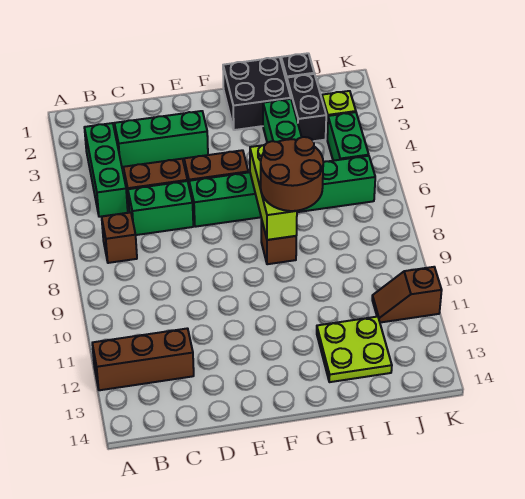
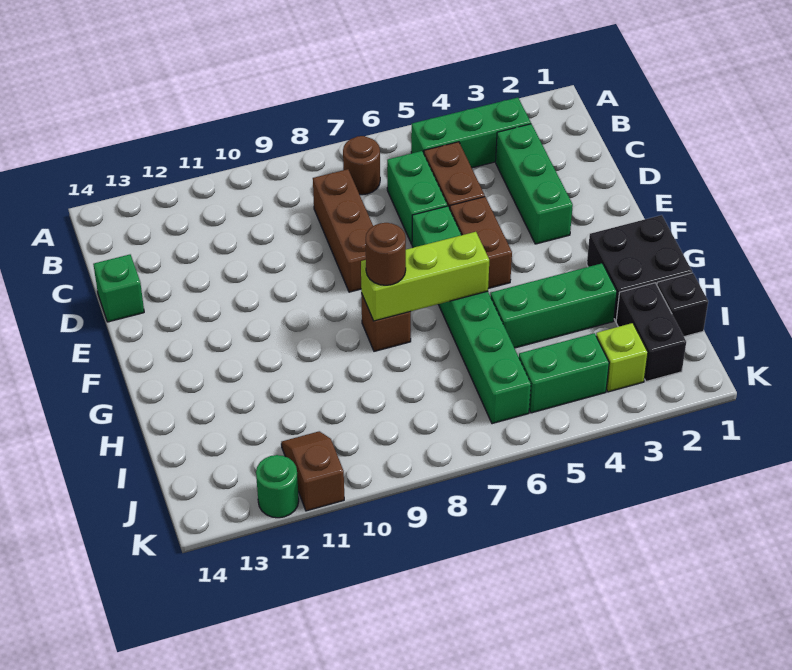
brown 1x3 brick [92,328,194,390] -> brown 1x3 brick moved to [313,169,373,292]
brown 1x1 brick [102,213,137,263] -> brown 1x1 round brick [343,136,380,195]
none -> green 1x1 brick [93,255,144,322]
brown 2x2 round brick [261,137,323,211] -> brown 1x1 round brick [366,223,406,285]
lime 2x2 plate [317,317,392,382] -> none
black 1x2 brick [287,74,326,141] -> black 1x2 brick turned to [616,283,686,381]
none -> green 1x1 round brick [256,455,299,518]

